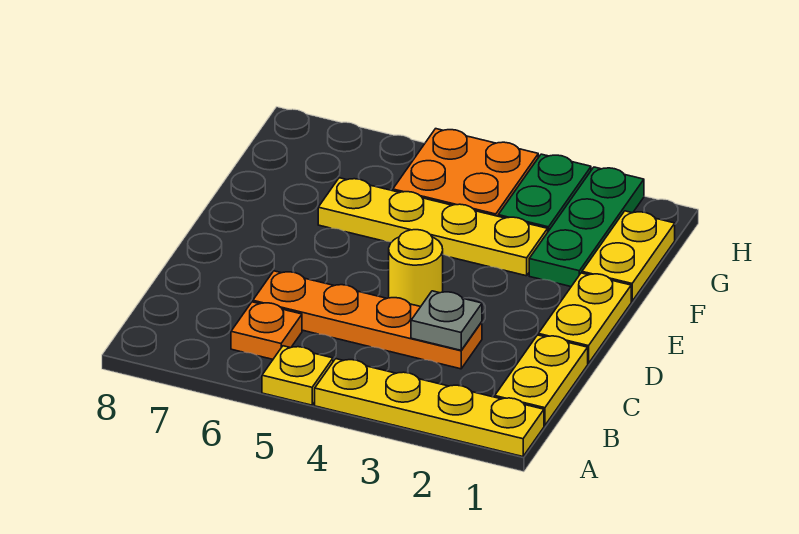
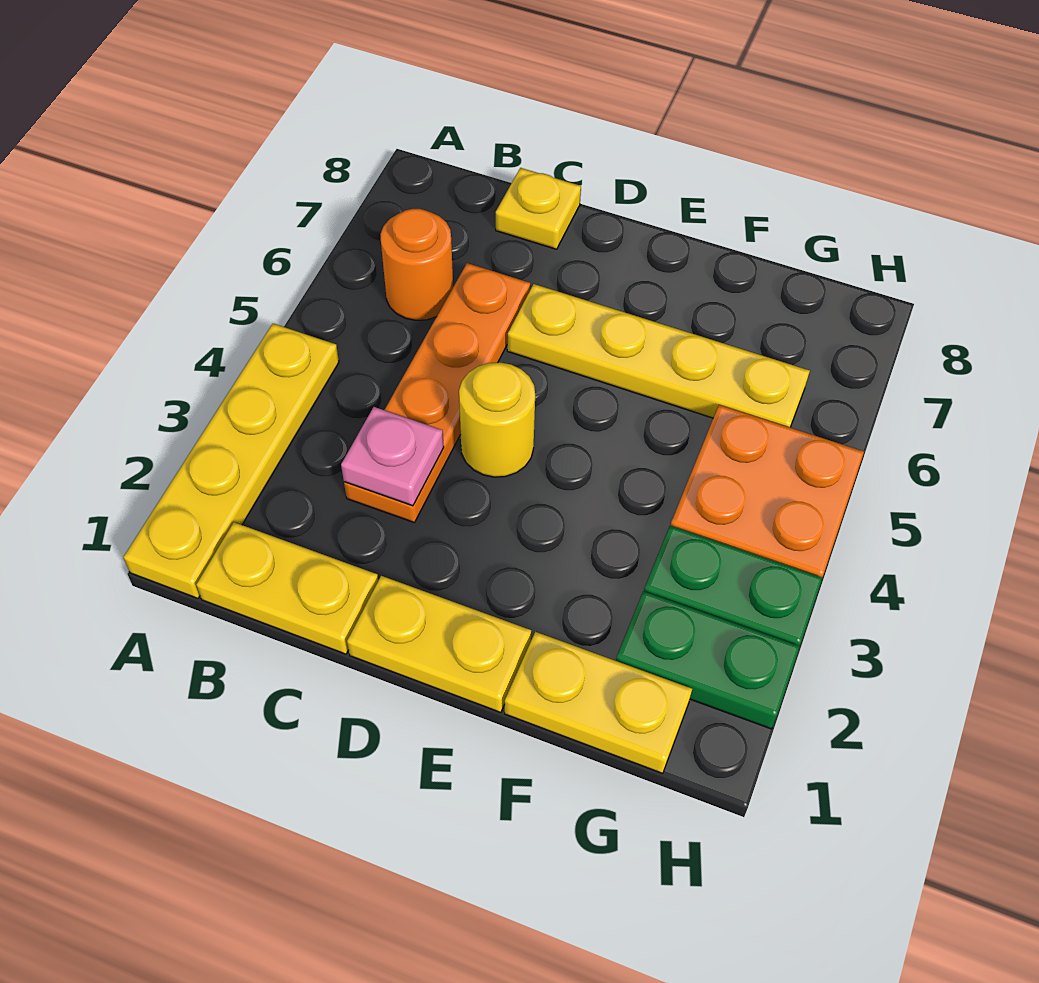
yellow 1x1 plate [262,346,333,405] -> yellow 1x1 plate moved to [496,168,581,249]
orange 1x1 plate [231,302,302,359] -> orange 1x1 round brick [380,209,453,320]
grey 1x1 plate [411,291,482,350] -> pink 1x1 plate [341,407,444,506]
green 1x3 plate [529,167,644,287] -> green 1x2 plate [616,591,800,729]
yellow 1x4 plate [318,178,548,276] -> yellow 1x4 plate turned to [507,284,810,427]

